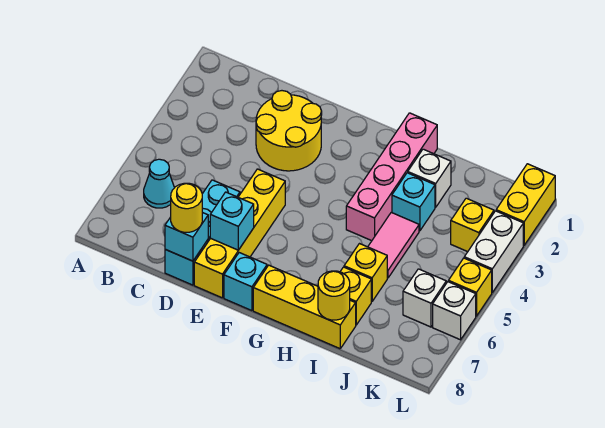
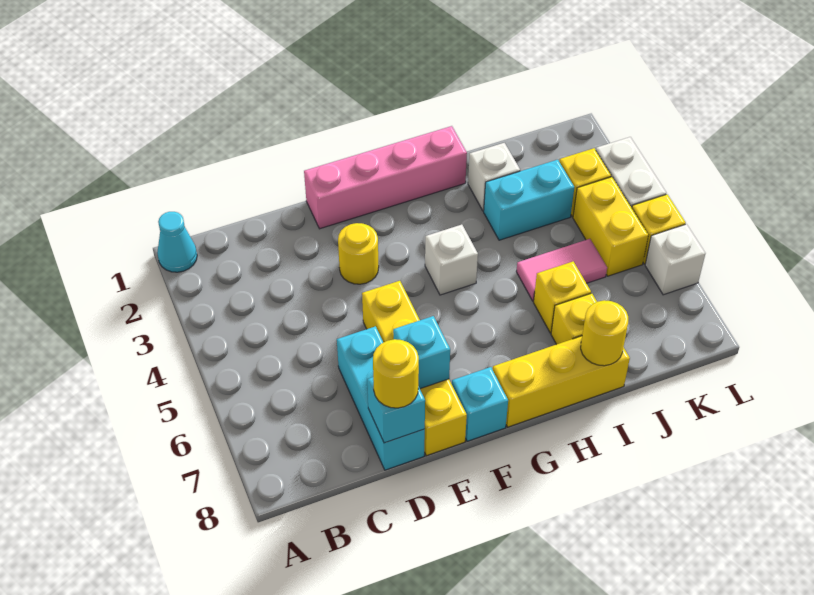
cyan 1x1 cone [144,159,175,208] -> cyan 1x1 cone moved to [157,212,197,272]
yellow 2x2 round brick [256,91,322,171] -> yellow 1x1 round brick [338,223,379,284]
pink 1x4 brick [346,113,437,241] -> pink 1x4 brick turned to [304,126,467,229]
cyan 1x1 brick [392,173,435,231] -> cyan 1x2 brick [484,160,574,240]
pink 1x2 tile [368,212,419,278] -> pink 1x2 tile turned to [516,239,607,301]
white 1x1 brick [403,269,446,327] -> white 1x1 brick moved to [425,225,478,295]
yellow 1x2 brick [496,164,555,245] -> yellow 1x2 brick moved to [573,177,648,276]

